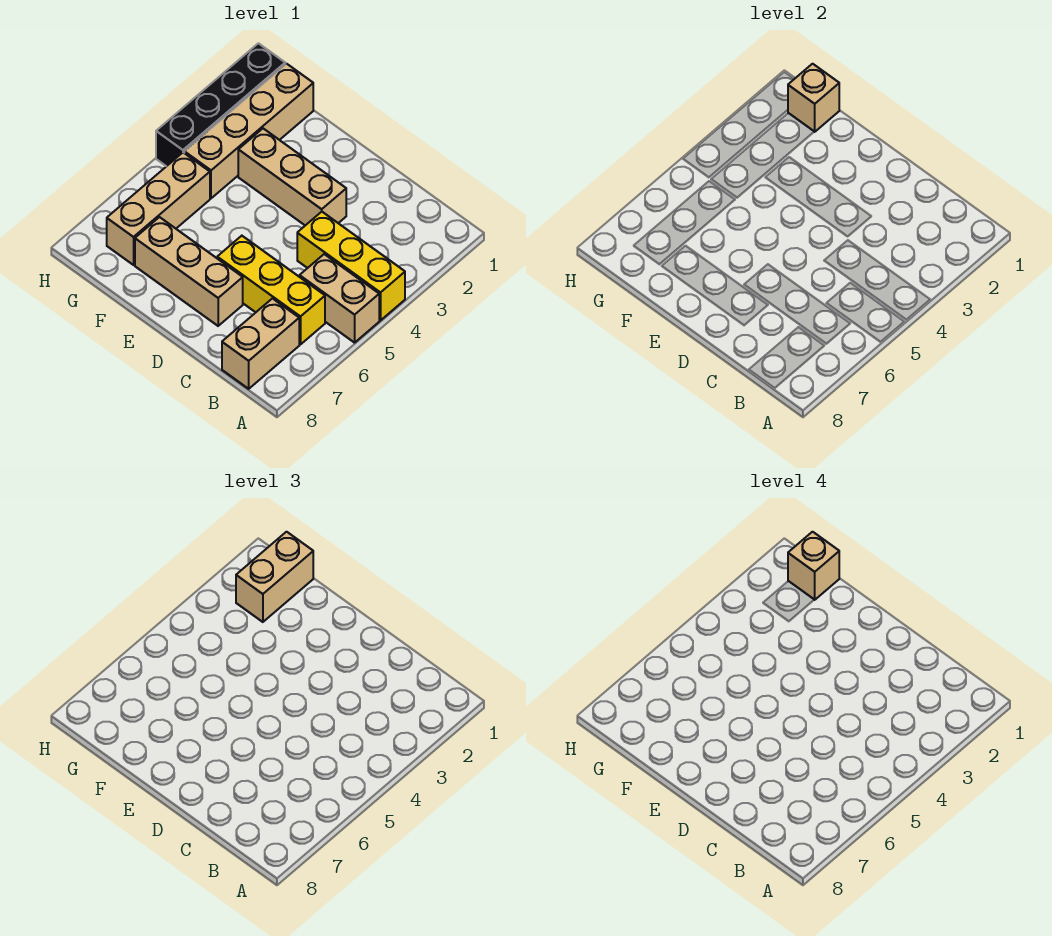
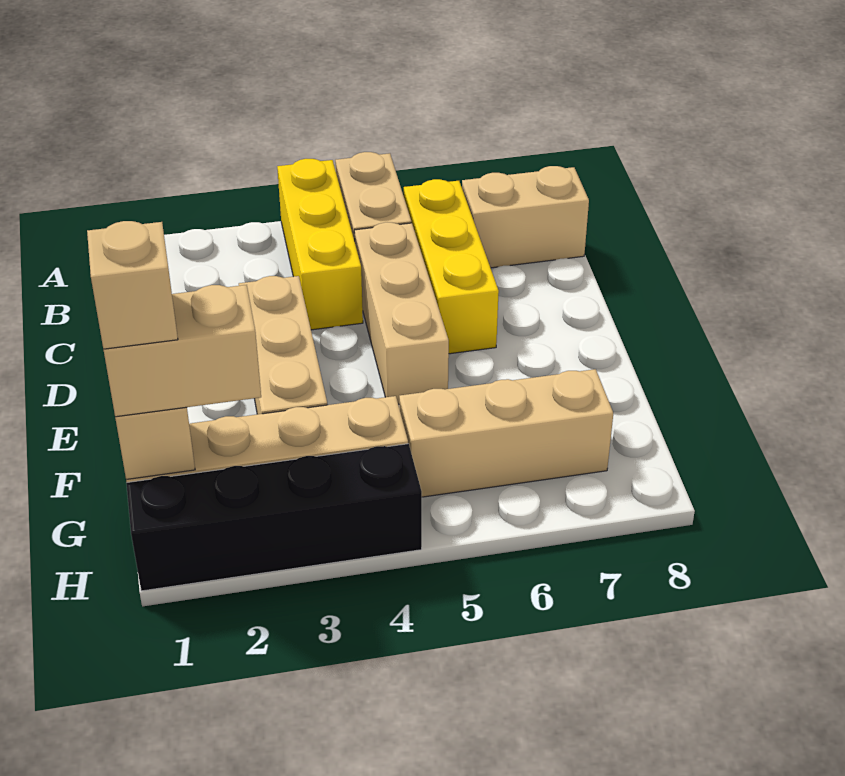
tan 1x3 brick [135,217,243,326] -> tan 1x3 brick moved to [354,222,449,404]

